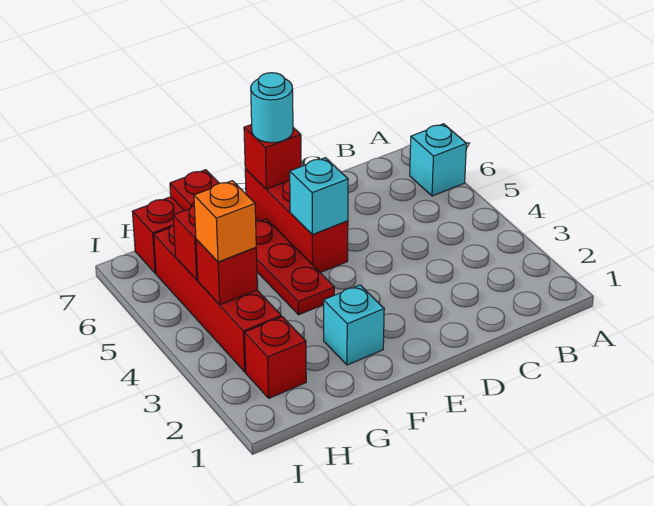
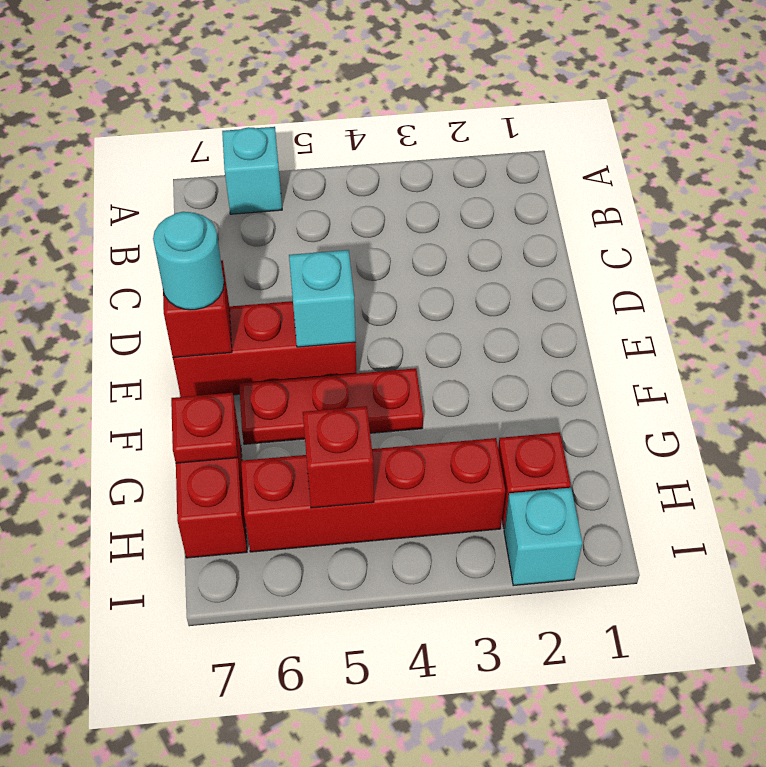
cyan 1x1 brick [324,285,384,365] -> cyan 1x1 brick moved to [504,488,582,585]
red 1x1 brick [196,239,257,305] -> none
orange 1x1 brick [194,181,256,262] -> none

